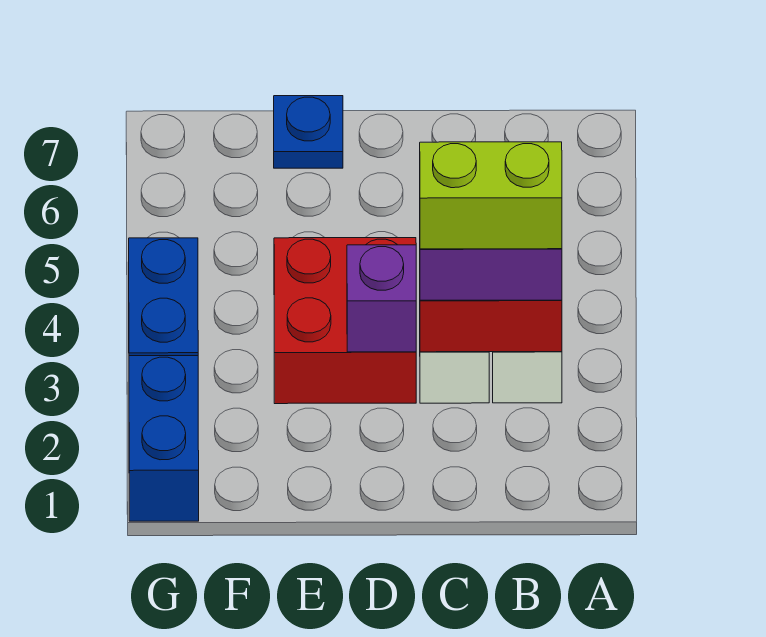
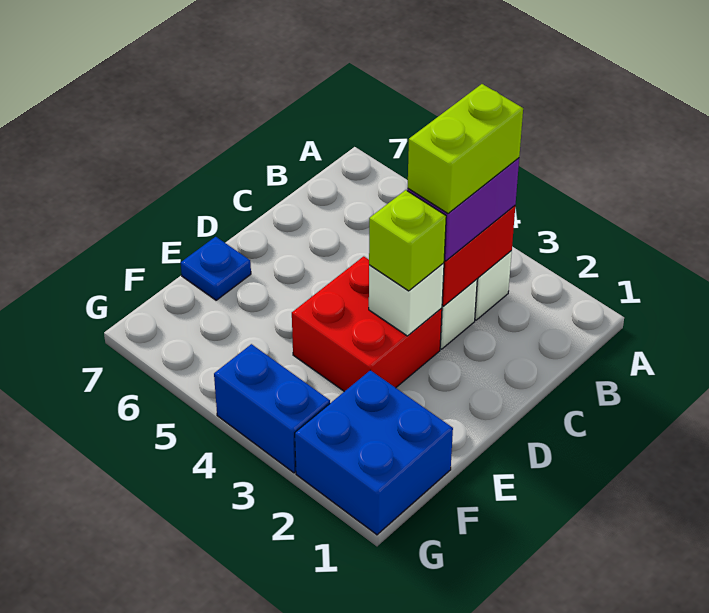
purple 1x1 brick [347,245,416,352] -> white 1x1 brick [369,263,444,336]
none -> lime 1x1 brick [369,190,446,291]
blue 1x2 brick [129,356,199,521] -> blue 2x2 brick [295,370,453,535]

